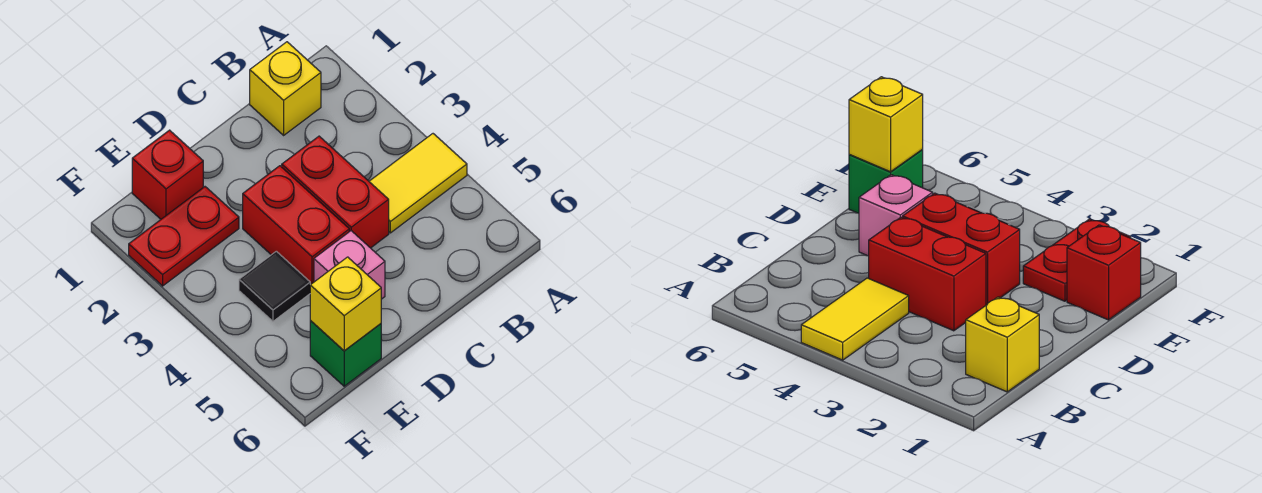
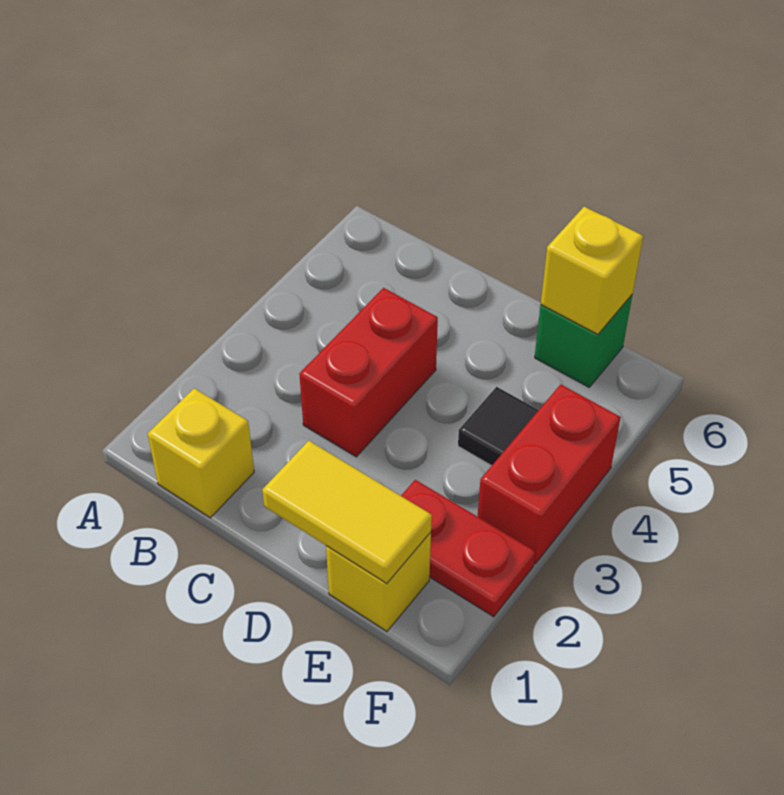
yellow 1x2 tile [369,134,467,233] -> yellow 1x2 tile moved to [262,441,432,583]
red 1x2 brick [243,166,349,285] -> red 1x2 brick moved to [478,384,621,564]
pink 1x1 brick [314,231,385,299] -> none
red 1x1 brick [132,130,203,219] -> yellow 1x1 brick [326,532,431,631]

